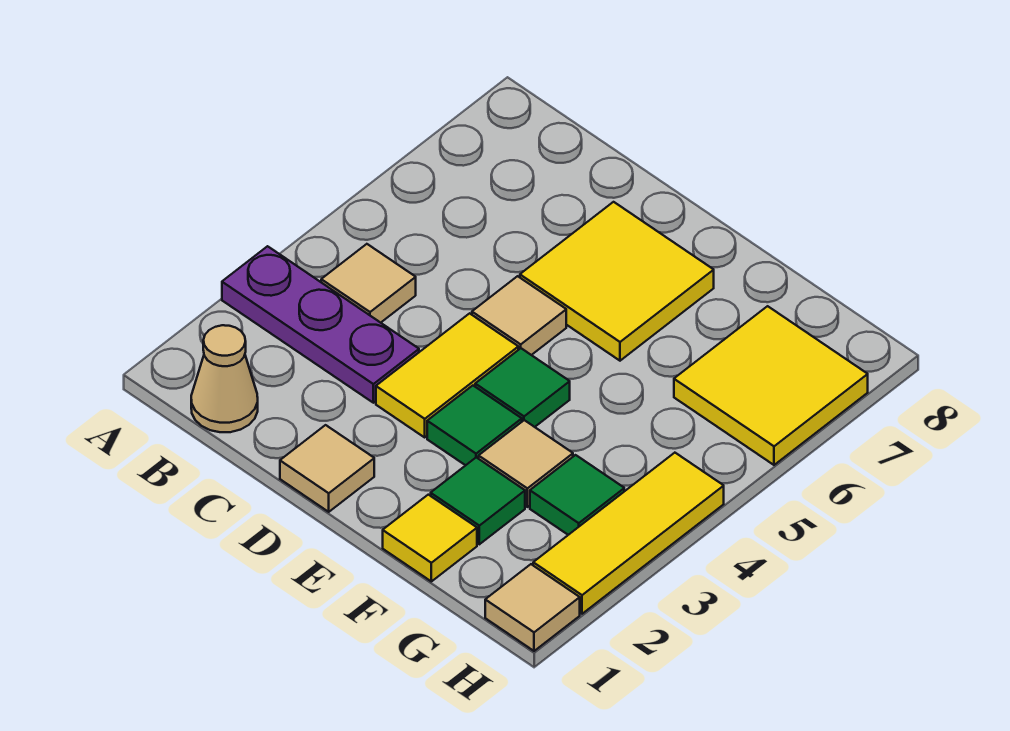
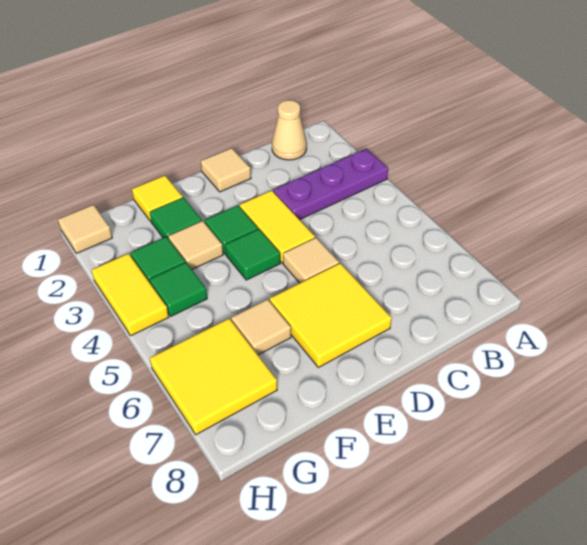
tan 1x1 tile [321,244,416,323] -> tan 1x1 tile moved to [231,299,291,355]
none -> green 1x1 tile [150,262,207,316]
yellow 1x3 tile [533,453,724,614] -> yellow 1x2 tile [92,253,169,335]

